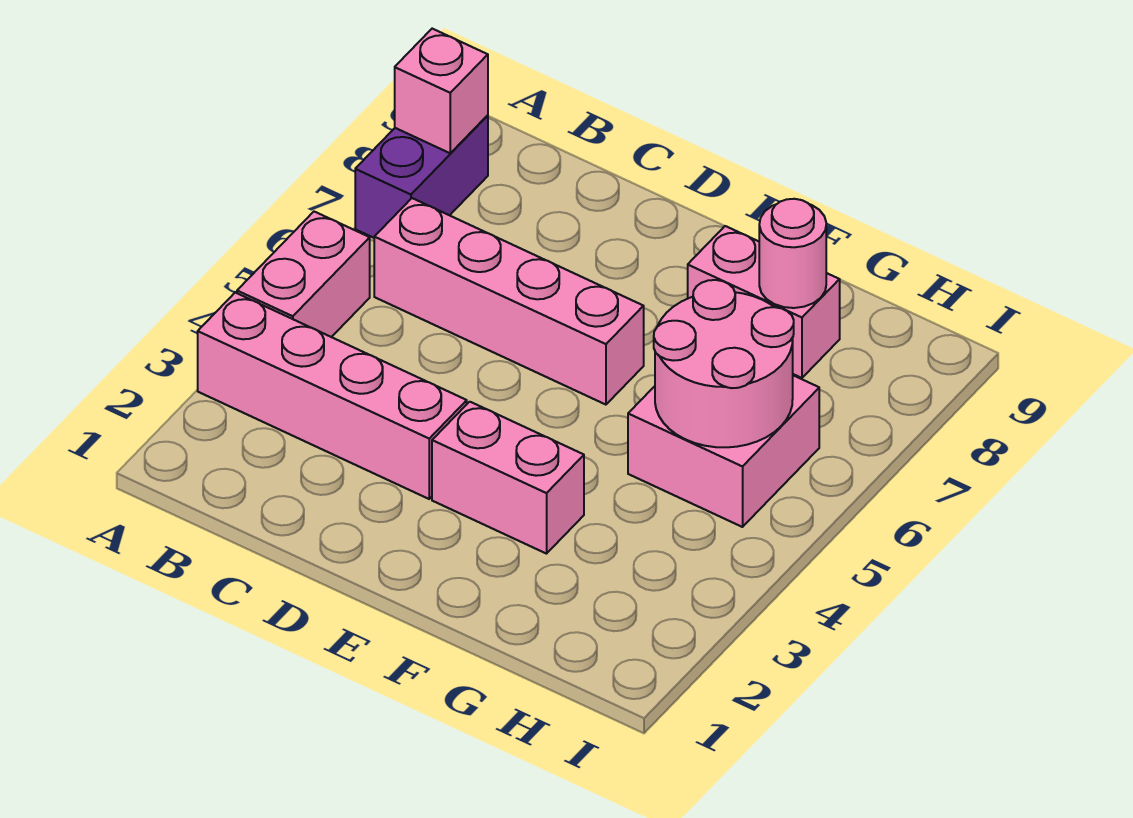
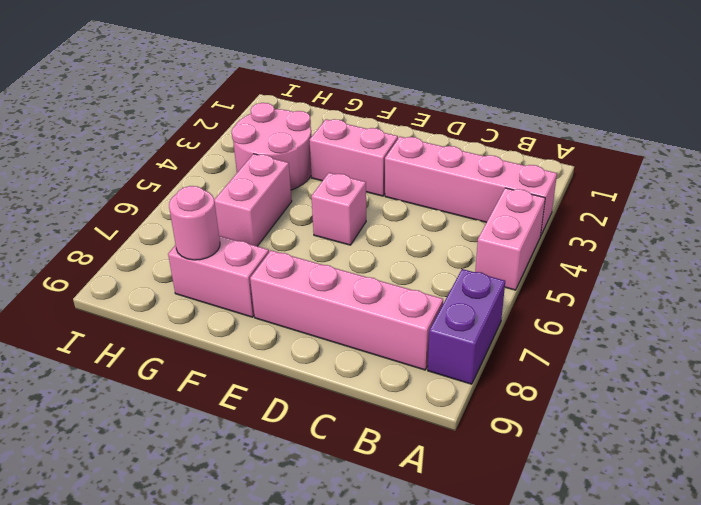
pink 1x1 brick [395,29,488,153] -> pink 1x1 brick moved to [311,173,366,245]
pink 1x4 brick [374,198,644,405] -> pink 1x4 brick moved to [250,250,443,370]
pink 2x2 brick [628,375,819,527] -> pink 1x2 brick [214,154,292,246]
pink 2x2 round brick [654,280,794,447] -> pink 2x2 round brick moved to [232,103,312,190]

